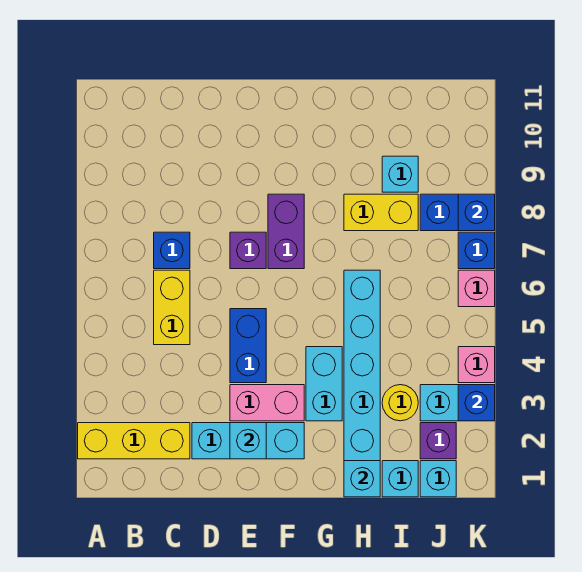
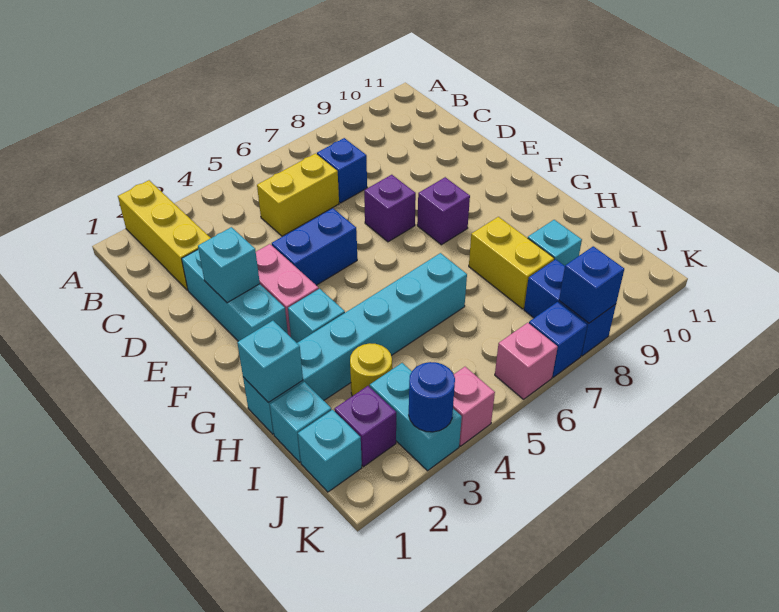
purple 1x2 brick [268,194,304,269] -> purple 1x1 brick [417,177,470,245]
cyan 1x2 brick [306,347,342,421] -> cyan 1x1 brick [288,289,345,343]
blue 1x1 brick [458,385,495,421] -> blue 1x1 round brick [409,362,455,432]

